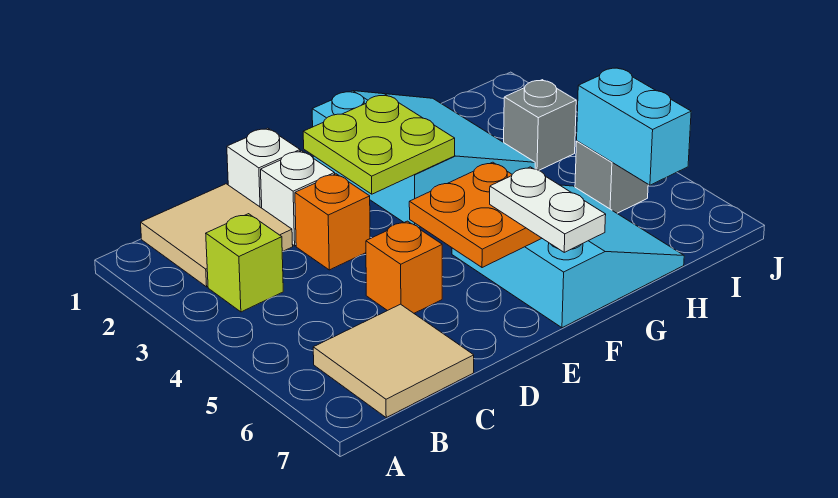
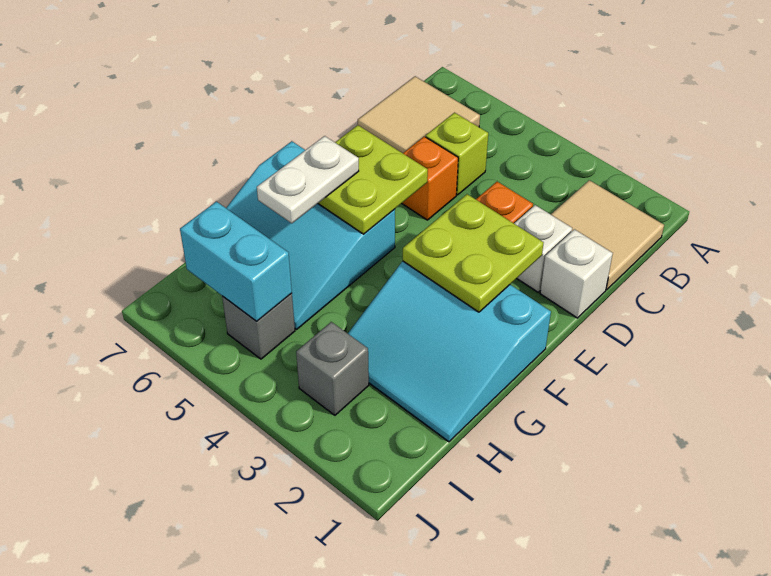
lime 1x1 brick [206,214,283,312] -> lime 1x1 brick moved to [426,113,488,195]
orange 2x2 plate [409,162,542,268] -> lime 2x2 plate [318,125,428,234]
white 1x2 plate [490,167,606,252] -> white 1x2 plate turned to [257,136,359,223]

